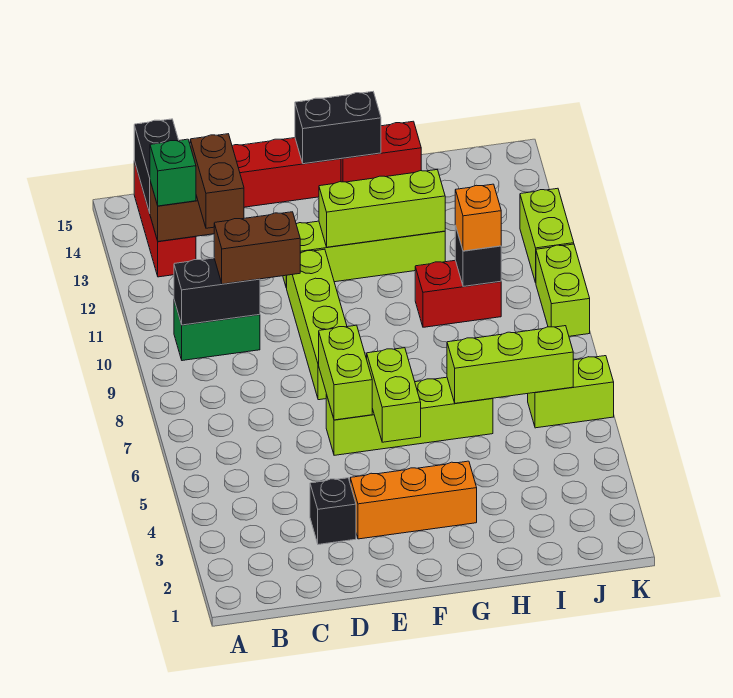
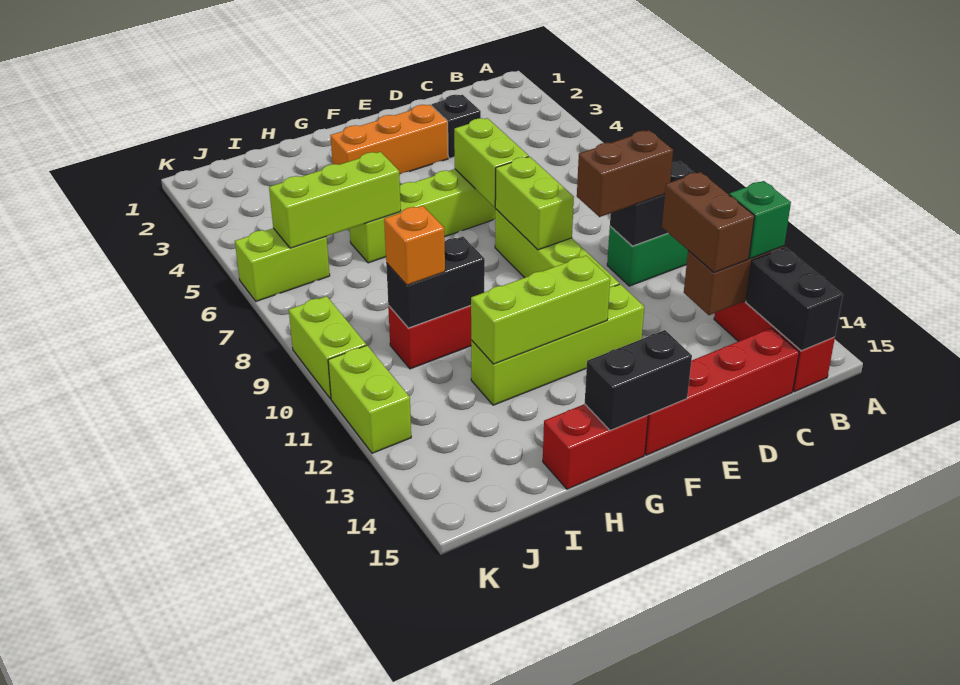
lime 1x2 brick [366,348,421,442] -> lime 1x2 brick moved to [495,157,574,250]
black 1x1 brick [455,225,501,286] -> black 1x2 brick [386,236,485,328]

